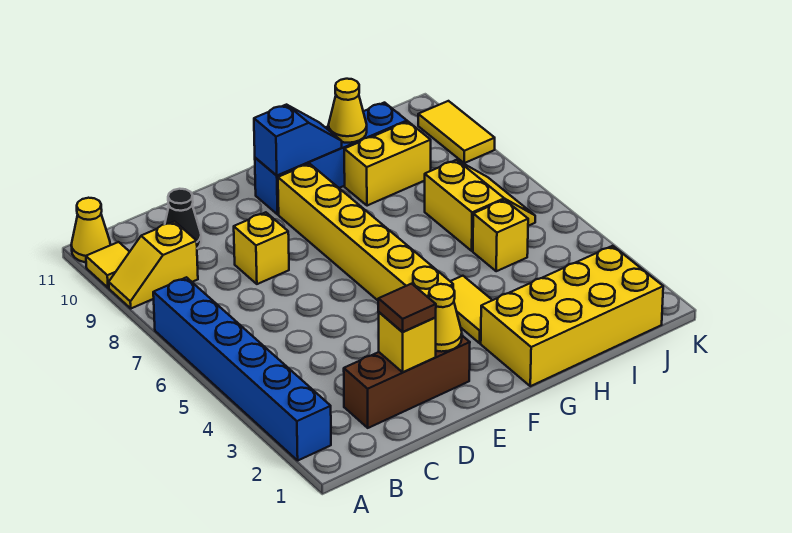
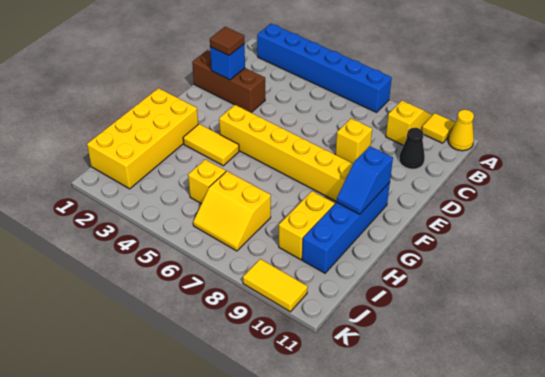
brown 1x3 brick [344,336,470,428] -> brown 1x3 brick turned to [192,50,265,113]
yellow 1x1 brick [378,312,436,372] -> blue 1x1 brick [210,44,245,80]
yellow 1x1 cone [429,284,462,352] -> none
yellow 1x1 cone [328,79,367,143] -> none

